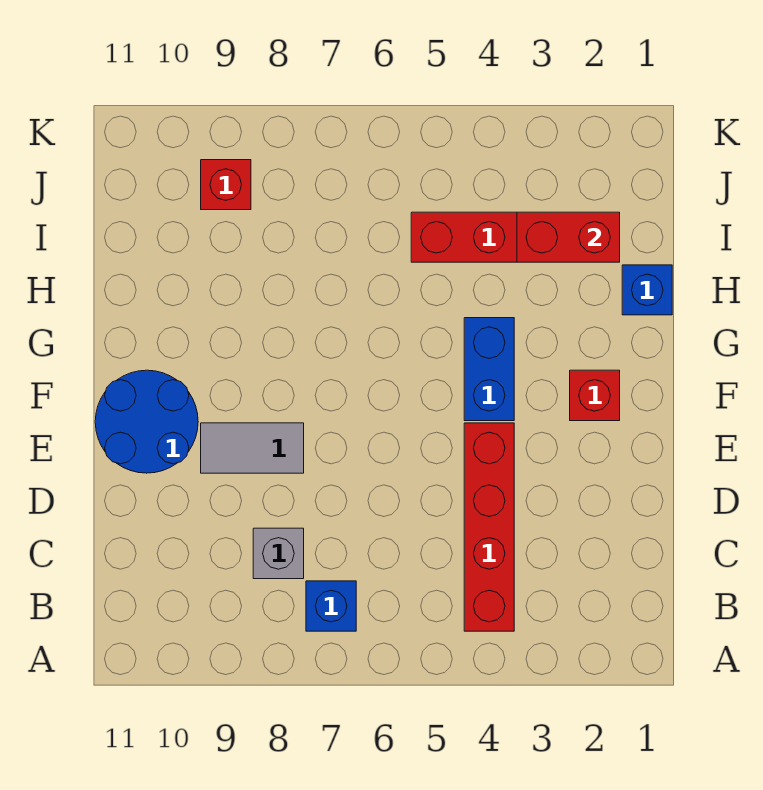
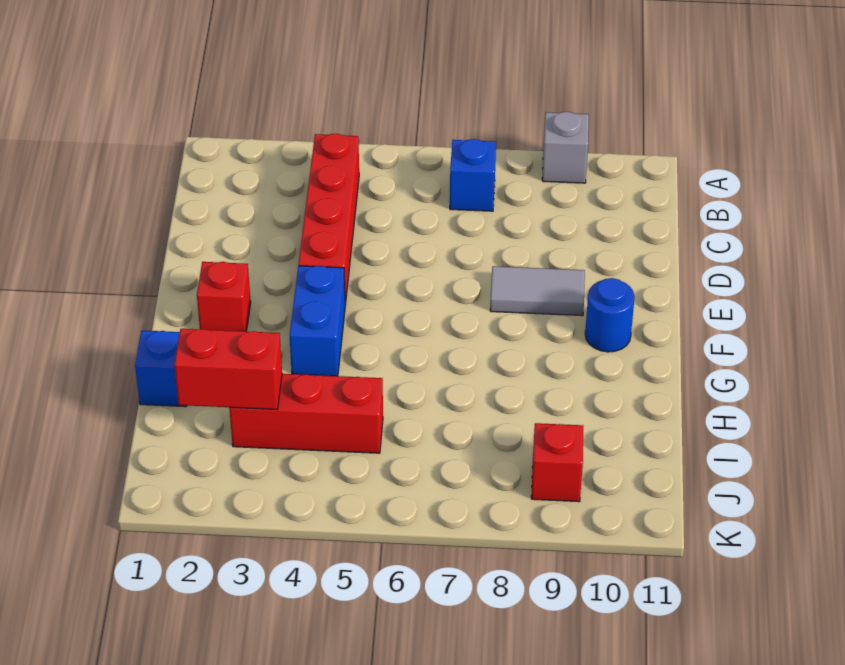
grey 1x1 brick [253,528,304,579] -> grey 1x1 brick moved to [542,112,589,183]
blue 2x2 round brick [95,370,198,473] -> blue 1x1 round brick [585,278,635,352]

